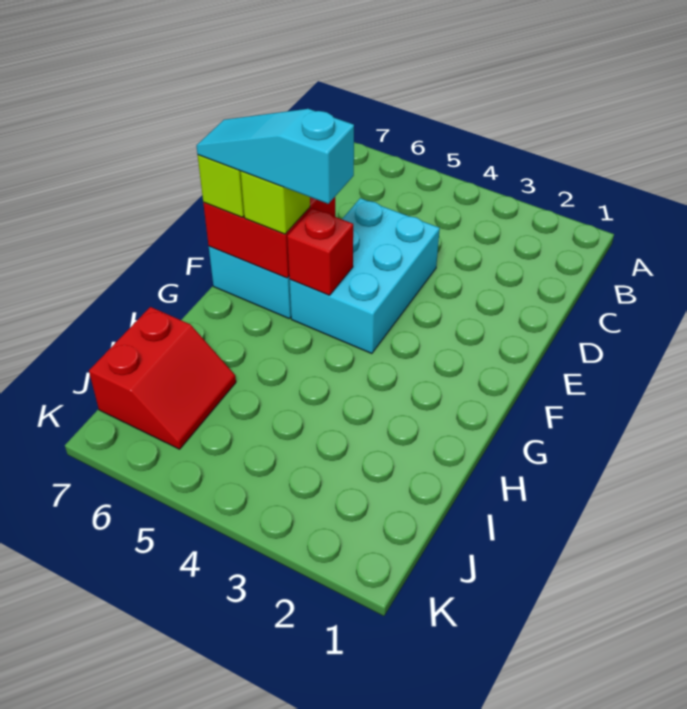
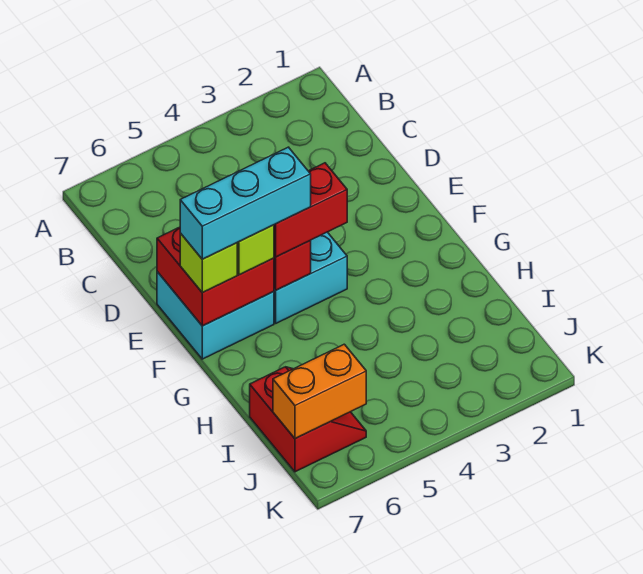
none -> red 1x2 brick [274,163,347,257]
cyan 1x3 slope [196,109,354,204] -> cyan 1x3 brick [180,147,311,259]
none -> orange 1x2 brick [273,344,366,439]

